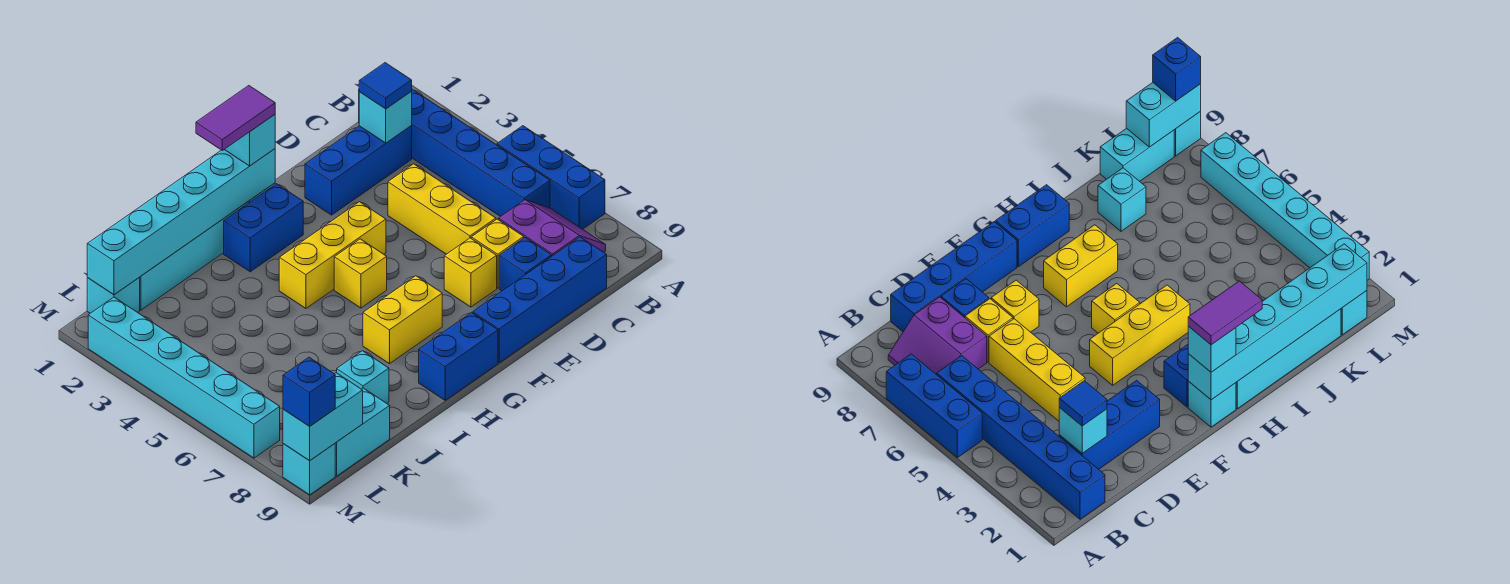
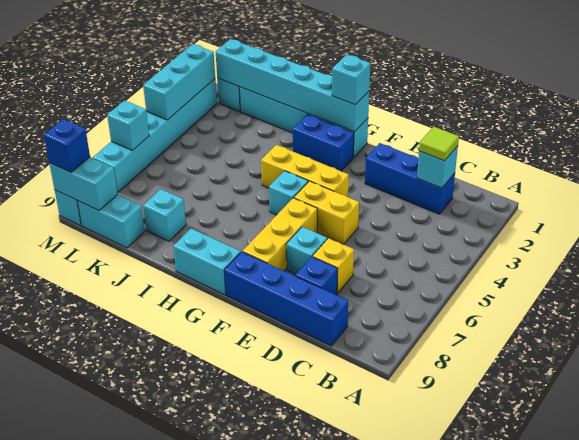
blue 1x3 brick [497,126,605,229] -> none
blue 1x6 brick [411,89,550,216] -> none
purple 2x2 slope [499,200,606,256] -> none
blue 1x1 tile [359,63,412,109] -> lime 1x1 tile [419,127,459,161]
yellow 1x3 brick [388,164,496,254] -> yellow 1x3 brick moved to [243,198,317,271]
yellow 1x1 brick [444,238,497,307] -> cyan 1x1 brick [286,227,327,274]
purple 1x2 tile [196,86,275,150] -> none
yellow 1x1 brick [334,239,387,308] -> cyan 1x1 brick [269,171,308,215]
yellow 1x2 brick [363,276,442,364] -> yellow 1x2 brick moved to [294,181,359,244]
blue 1x2 brick [419,312,498,400] -> cyan 1x2 brick [173,229,241,295]
none -> cyan 1x3 brick [143,44,215,120]
none -> cyan 1x1 brick [107,100,149,151]

